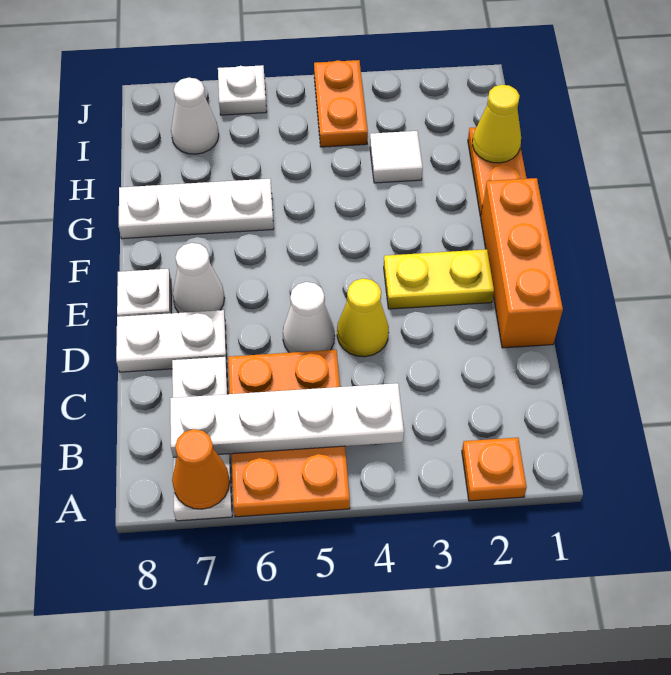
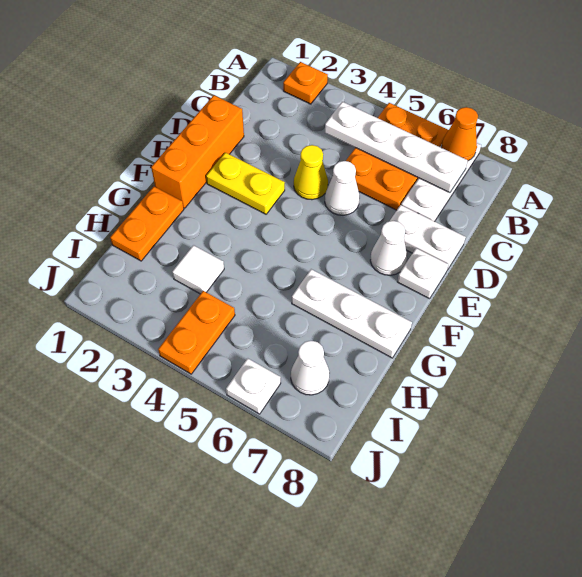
yellow 1x1 cone [473,85,521,163] -> none

